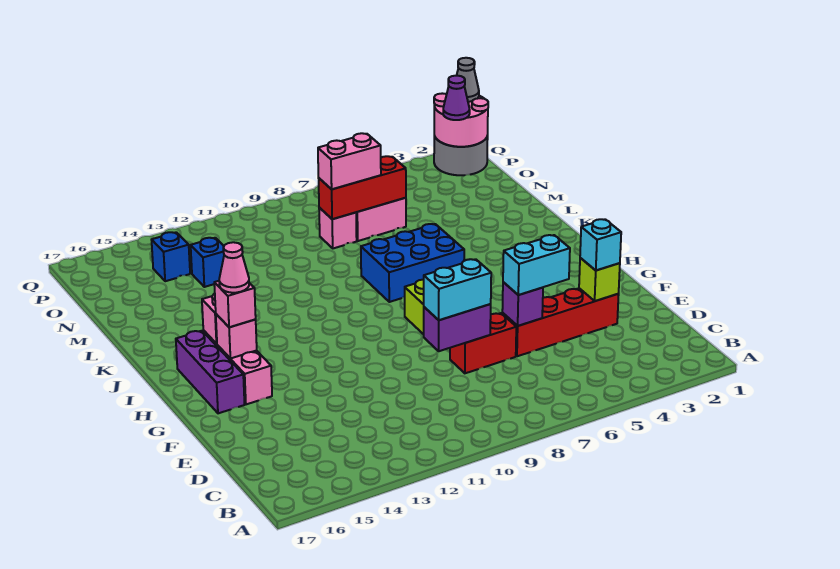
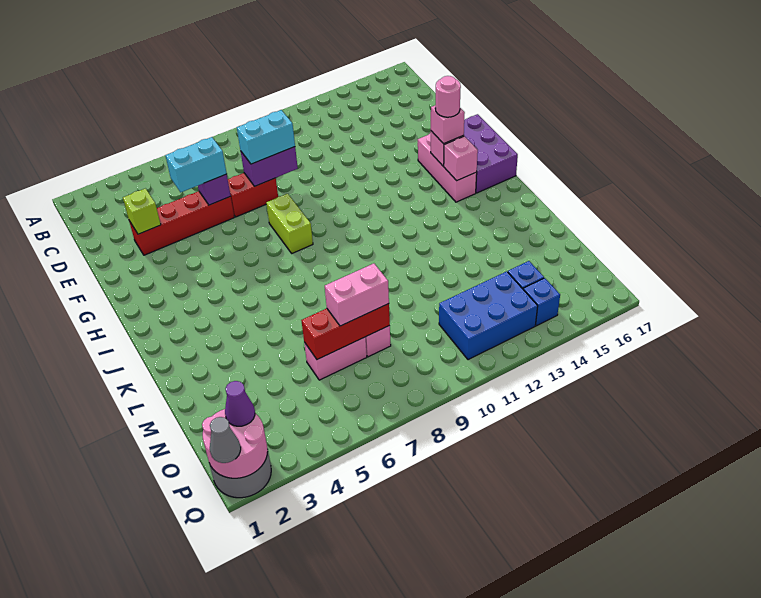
cyan 1x1 brick [580,219,621,270] -> none
purple 1x3 brick [176,331,245,413] -> purple 2x3 brick [463,114,518,193]
pink 1x1 cone [219,242,249,293] -> pink 1x1 round brick [435,76,461,117]
blue 2x3 brick [361,224,464,302] -> blue 2x3 brick moved to [439,272,538,360]
blue 1x1 brick [191,238,224,287] -> blue 1x1 brick moved to [523,278,560,326]

